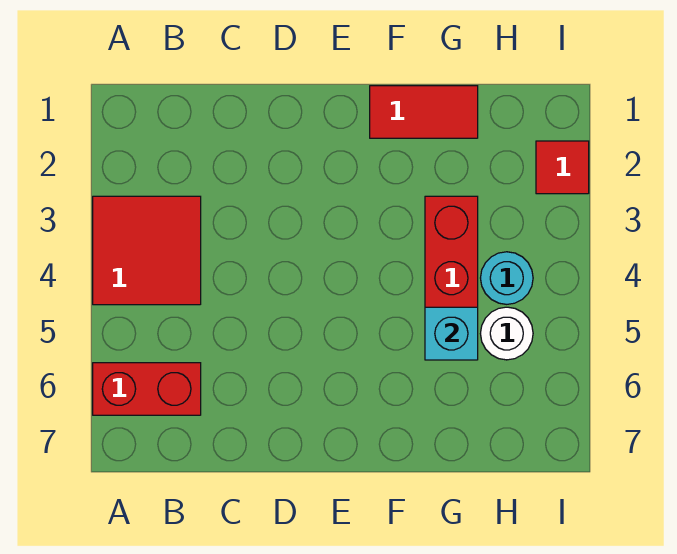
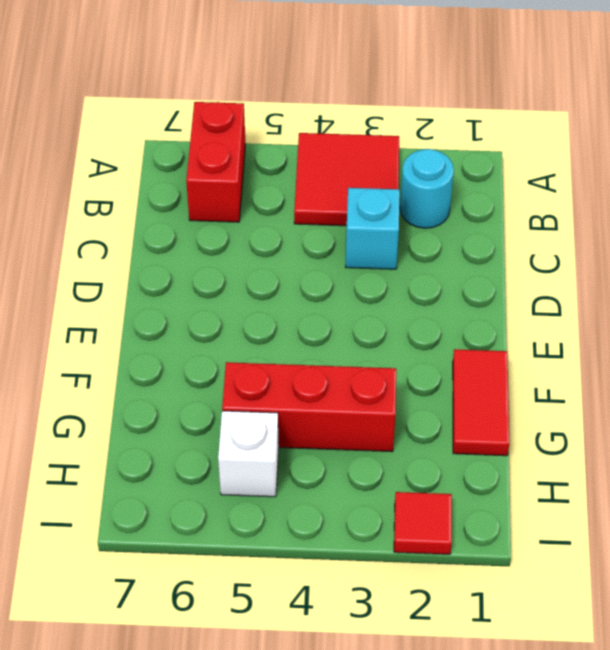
cyan 1x1 brick [425,307,478,360] -> cyan 1x1 brick moved to [346,188,400,269]
cyan 1x1 round brick [481,252,533,304] -> cyan 1x1 round brick moved to [400,149,454,228]
white 1x1 round brick [480,307,533,360] -> white 1x1 brick [218,411,279,497]

